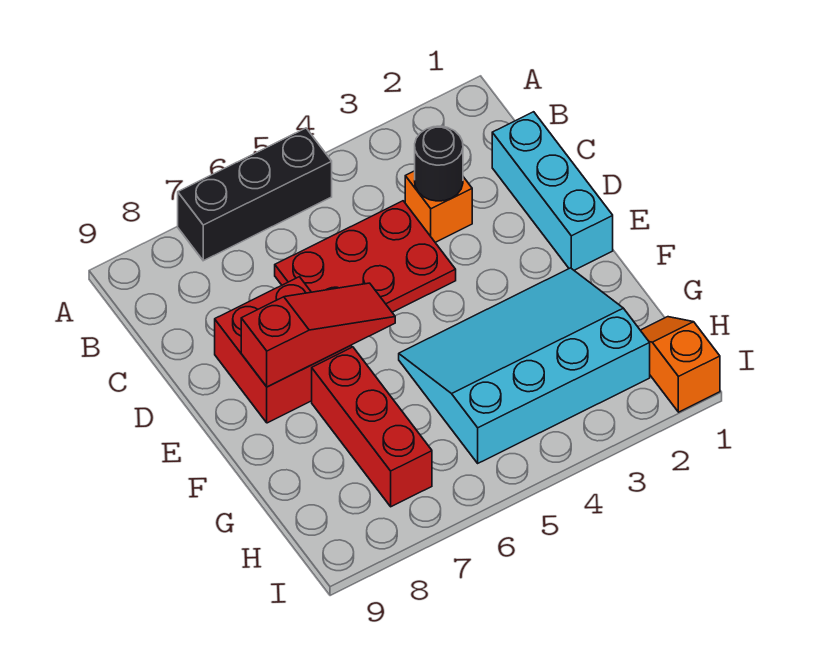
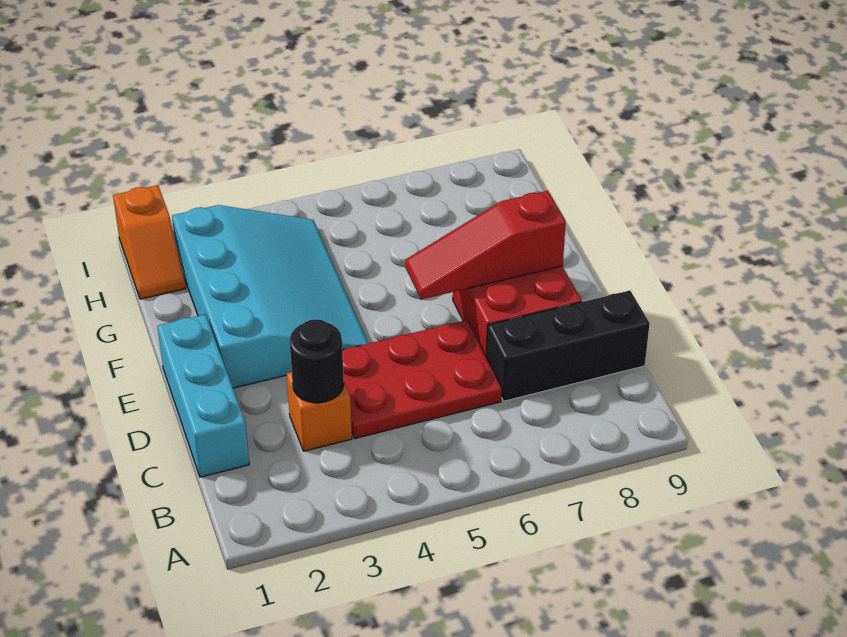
black 1x3 brick [178,128,332,261] -> black 1x3 brick moved to [487,291,650,401]
cyan 3x4 slope [399,268,650,463] -> cyan 3x4 slope turned to [172,205,368,388]
red 1x3 brick [312,347,432,507] -> none

